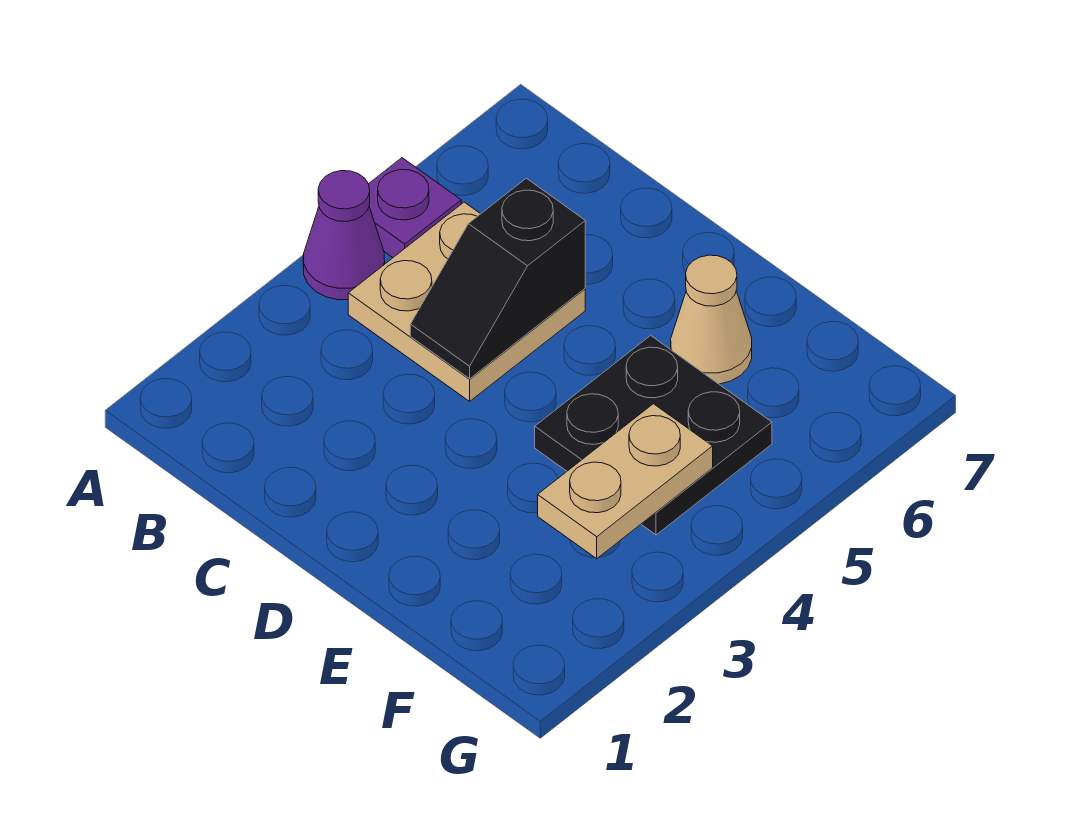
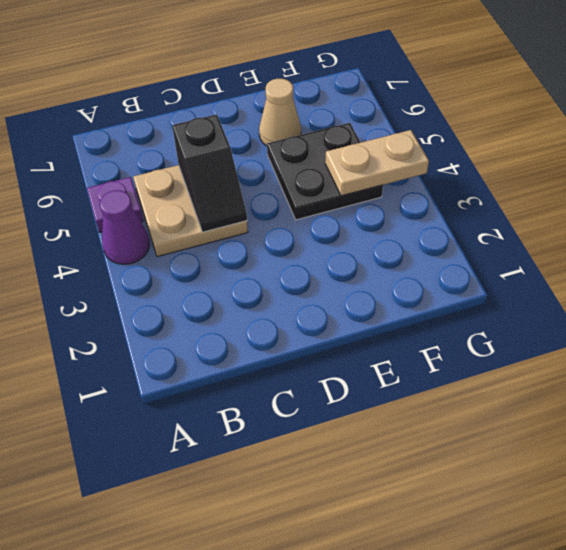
tan 1x2 plate [538,404,713,559] -> tan 1x2 plate turned to [325,130,429,196]

